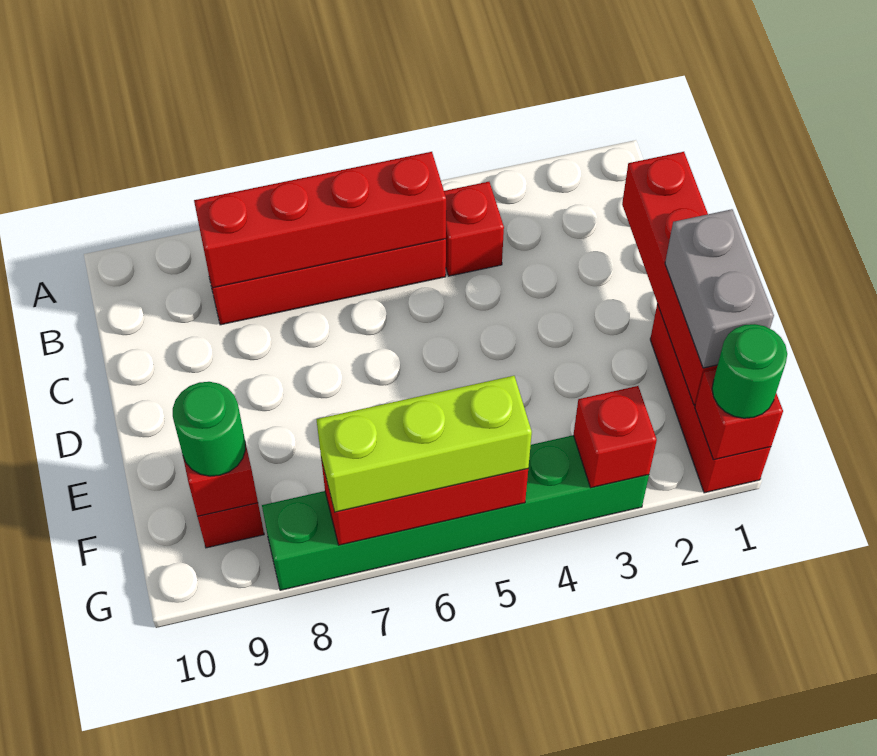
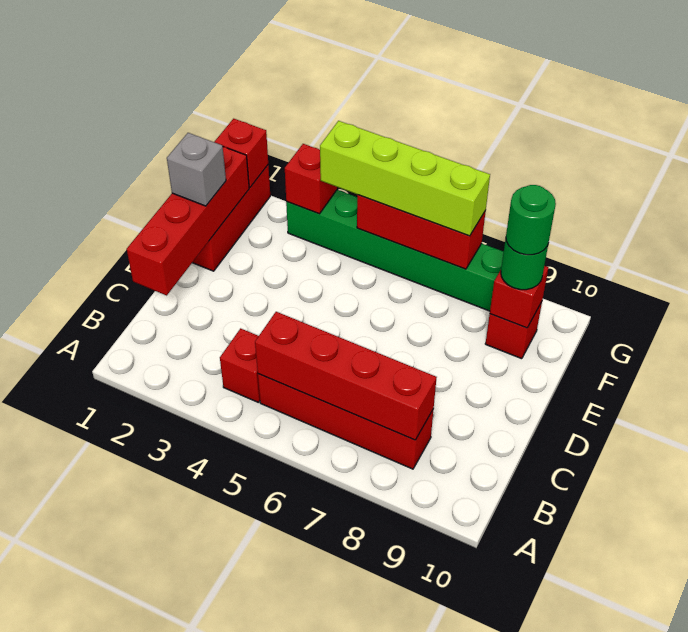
grey 1x2 brick [665,209,774,368] -> grey 1x1 brick [167,133,226,206]
green 1x1 round brick [712,324,787,418] -> green 1x1 round brick moved to [506,185,556,255]
lime 1x3 brick [316,376,532,512] -> lime 1x4 brick [320,121,490,236]

